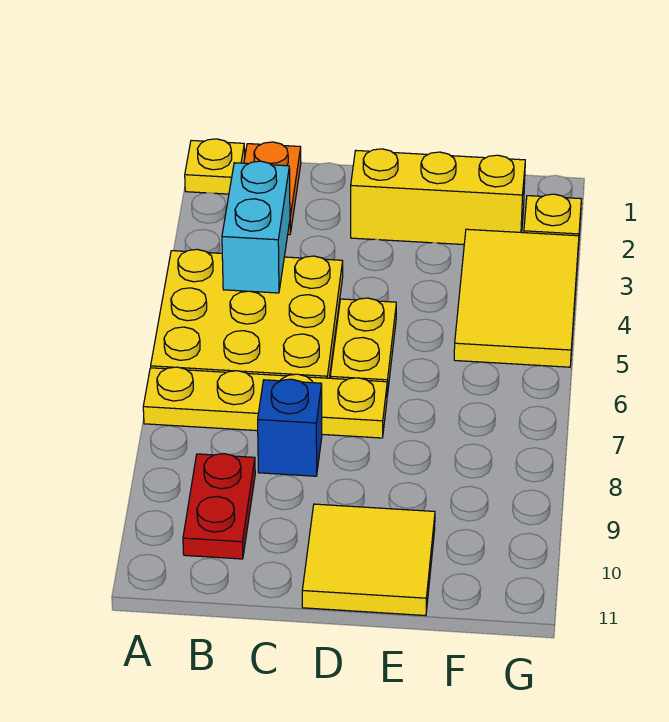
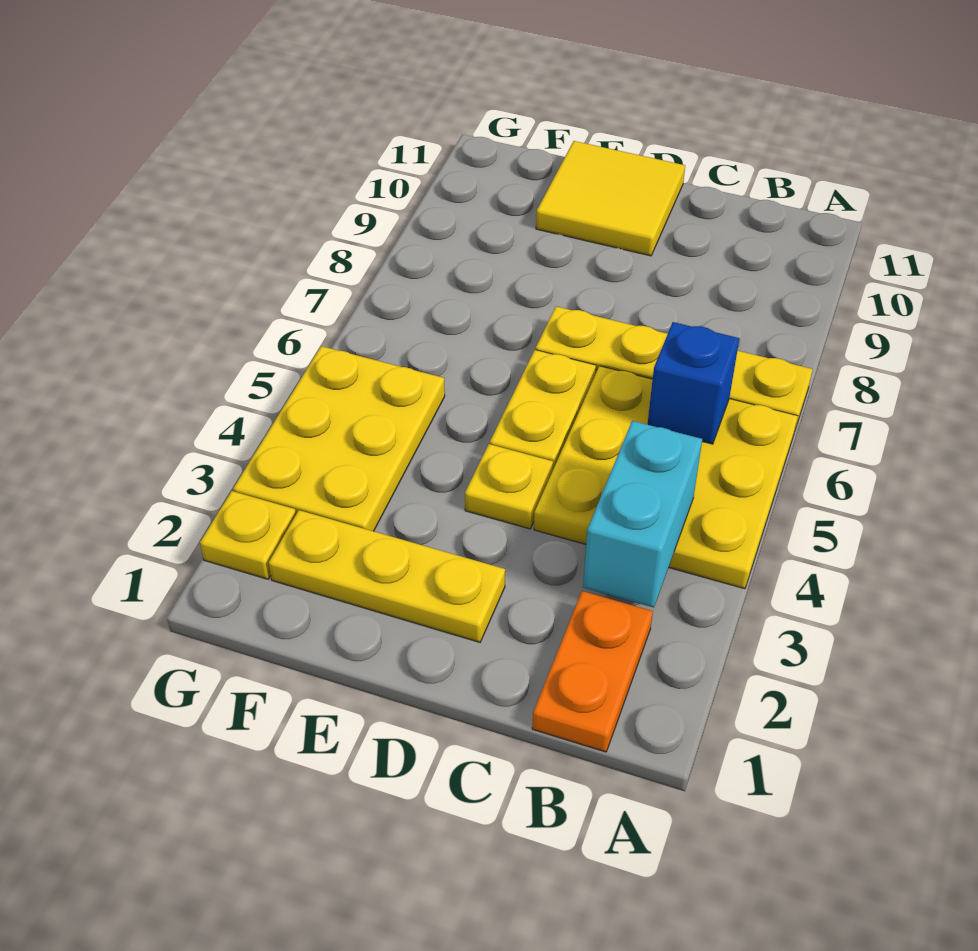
yellow 1x1 plate [185,139,245,194] -> yellow 1x1 plate moved to [465,444,553,529]
red 1x2 plate [183,454,255,559] -> none
blue 1x1 brick [258,379,322,476] -> blue 1x1 brick moved to [648,322,739,444]
yellow 1x3 brick [351,149,525,245] -> yellow 1x3 plate [269,510,505,642]
yellow 2x3 tile [454,229,579,367] -> yellow 2x3 plate [233,346,445,531]

